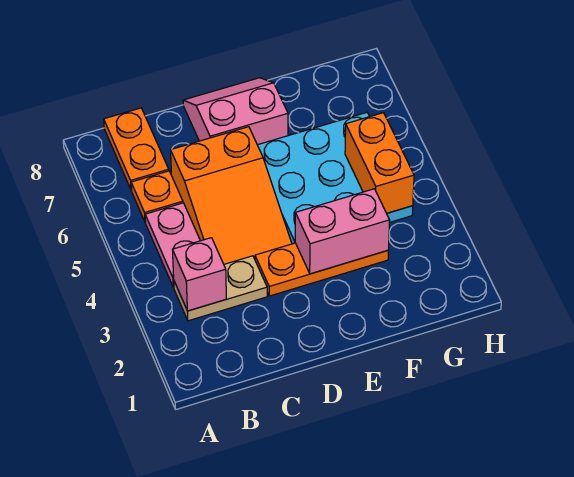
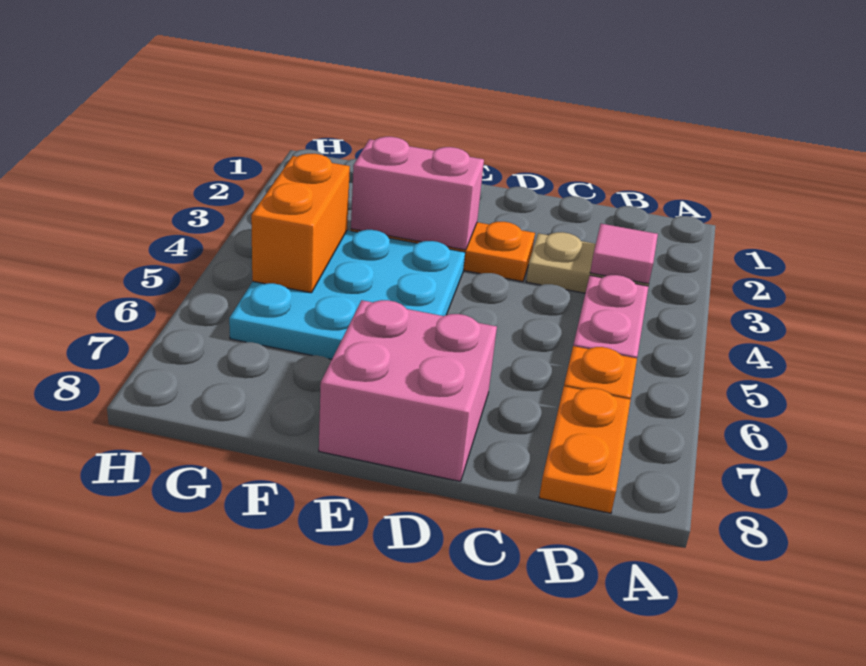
pink 1x1 brick [173,238,226,311] -> pink 1x1 tile [590,224,658,284]
orange 2x3 slope [171,127,292,264] -> none
pink 2x2 slope [183,78,288,145] -> pink 2x2 brick [319,300,497,482]

